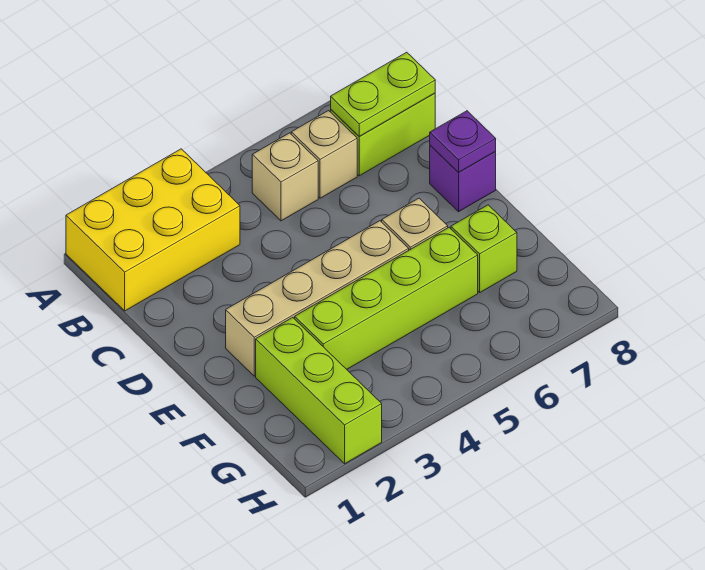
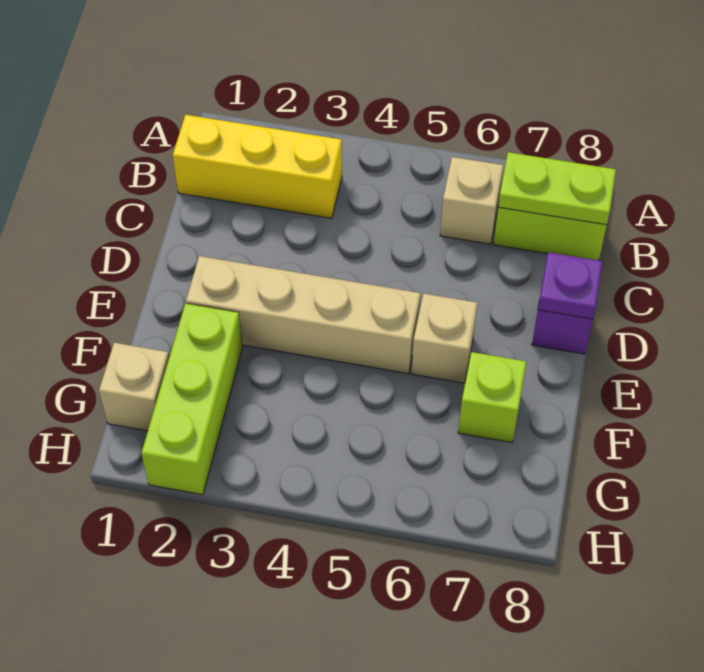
yellow 2x3 brick [66,149,240,311] -> yellow 1x3 brick [173,115,342,218]
tan 1x1 brick [252,133,318,221] -> tan 1x1 brick moved to [99,343,169,431]
lime 1x4 brick [295,228,478,369] -> none

